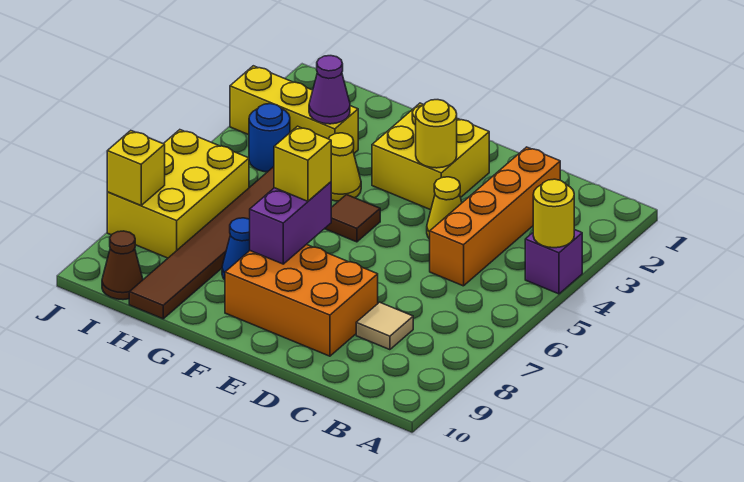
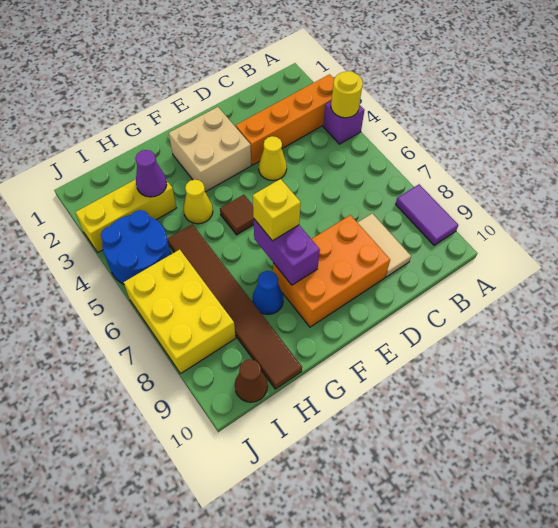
none -> purple 1x2 tile [396,184,458,245]
orange 1x4 brick [430,147,560,286] -> orange 1x4 brick turned to [236,74,334,165]
tan 1x1 tile [356,302,413,350] -> tan 1x2 tile [357,213,411,277]
yellow 2x2 brick [372,103,489,210] -> tan 2x2 brick [169,107,251,192]
yellow 1x1 round brick [416,100,457,168] -> none
blue 1x1 round brick [249,104,290,172] -> blue 2x2 round brick [101,210,171,284]
yellow 1x1 brick [107,131,165,206] -> none

